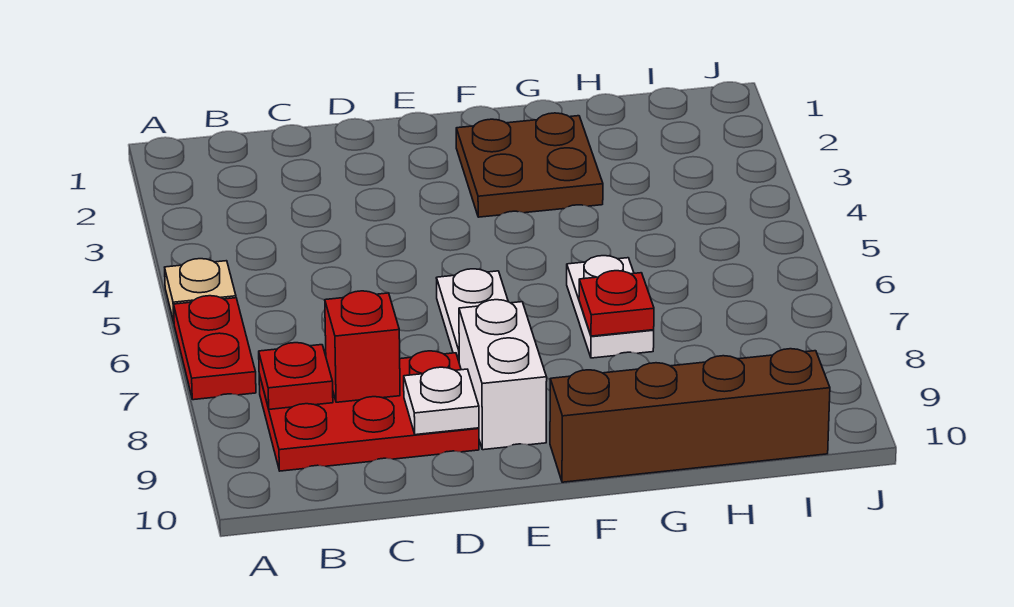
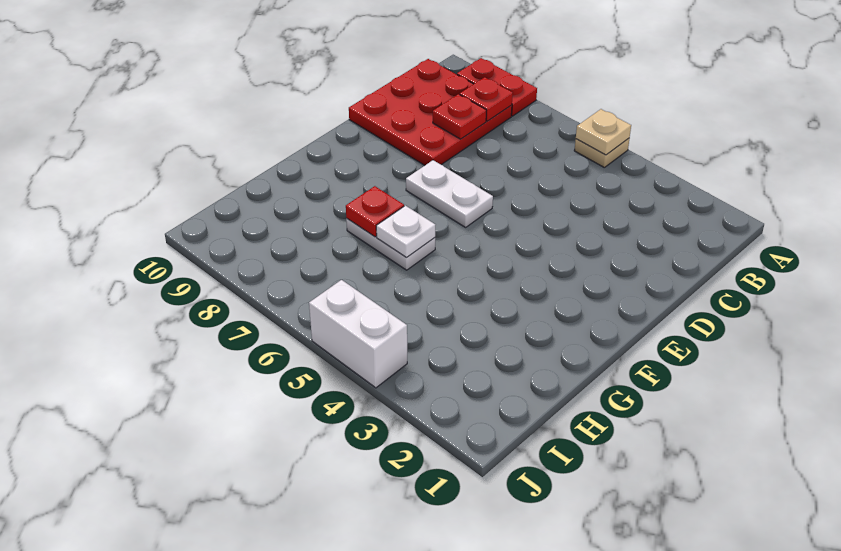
none -> tan 1x1 plate [576,109,631,155]
red 1x2 plate [174,296,256,400] -> red 1x2 plate moved to [457,58,537,116]
red 2x3 plate [259,351,479,471] -> red 3x3 plate [349,59,512,166]
red 1x1 brick [325,291,400,402] -> red 1x1 plate [433,94,486,139]
white 1x1 plate [404,367,479,435] -> white 1x1 plate moved to [376,206,435,257]
white 1x2 brick [459,300,547,450] -> white 1x2 brick moved to [309,280,407,388]
brown 2x2 plate [456,113,603,217] -> none
brown 1x4 brick [550,349,830,482] -> none

